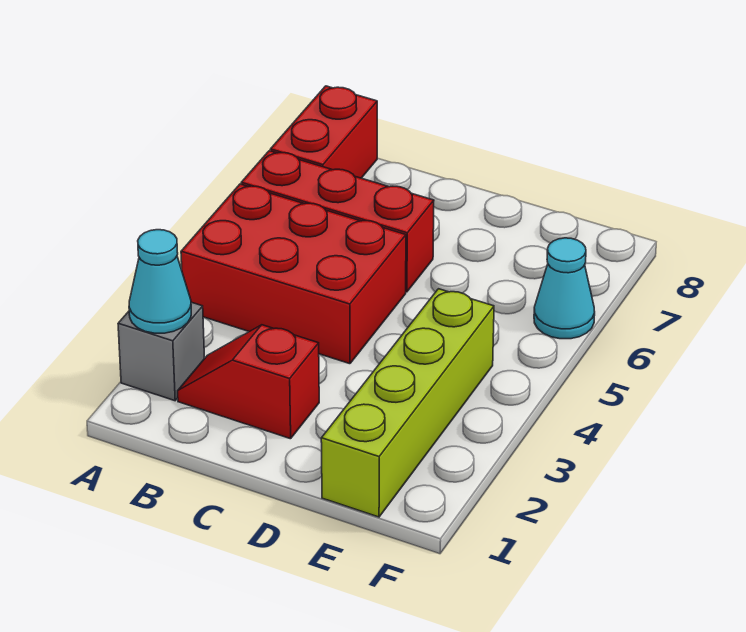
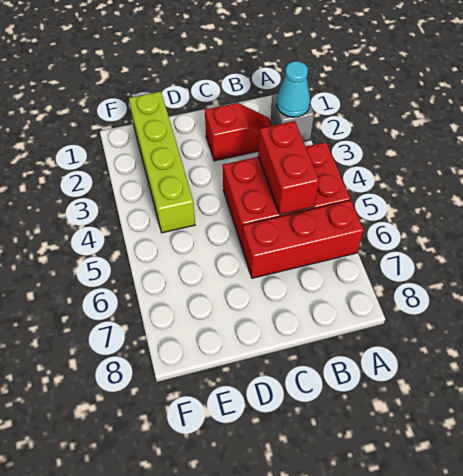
red 1x2 brick [270,86,377,178] -> red 1x2 brick moved to [258,121,319,215]
cyan 1x1 cone [534,238,595,339] -> none

